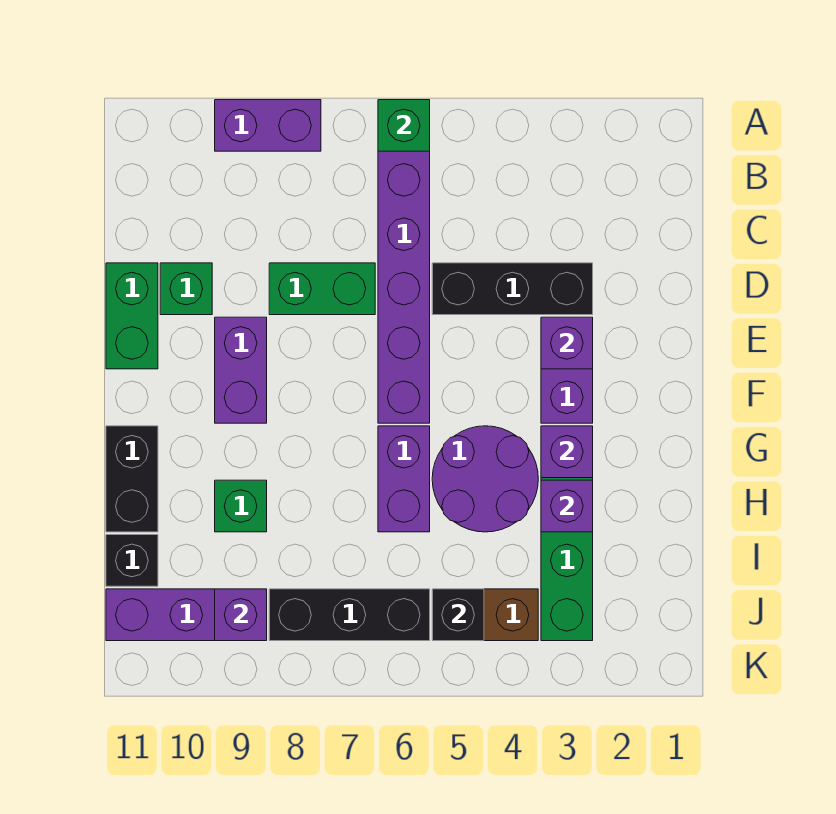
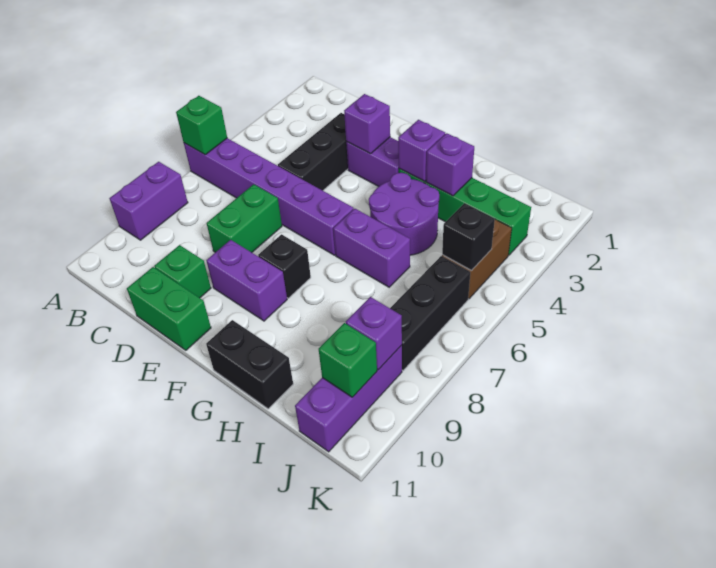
green 1x1 brick [215,480,267,532] -> green 1x1 brick moved to [319,323,377,397]
black 1x1 brick [106,535,158,586] -> black 1x1 brick moved to [258,234,311,298]

